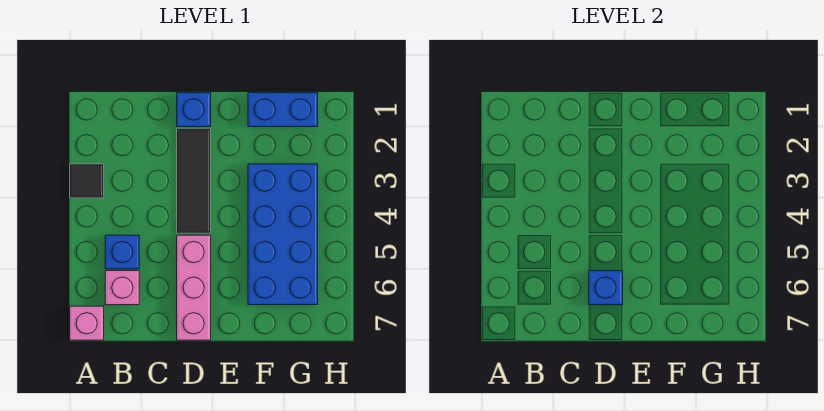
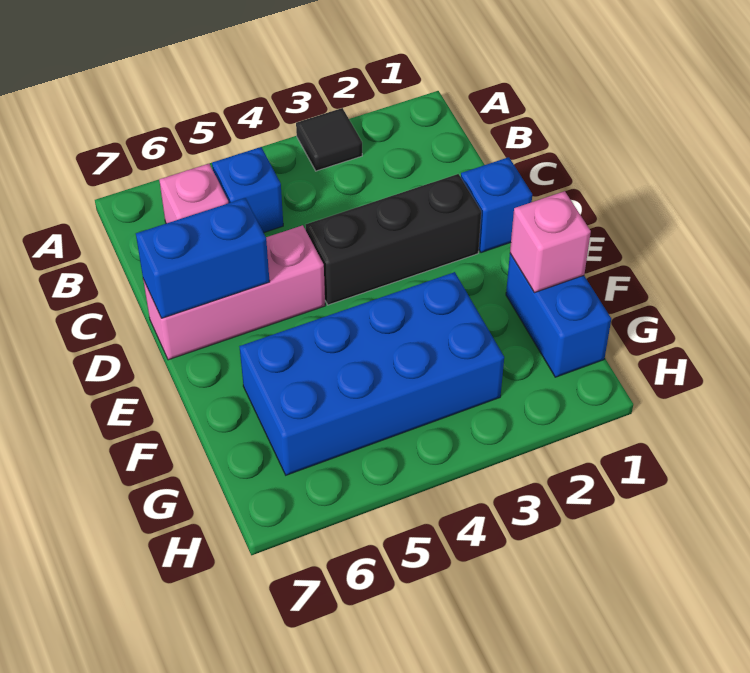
pink 1x1 brick [70,306,104,340] -> pink 1x1 brick moved to [510,191,591,293]
black 1x3 tile [177,128,211,233] -> black 1x3 brick [306,174,481,305]
blue 1x1 brick [589,271,623,305] -> blue 1x2 brick [136,198,270,318]

